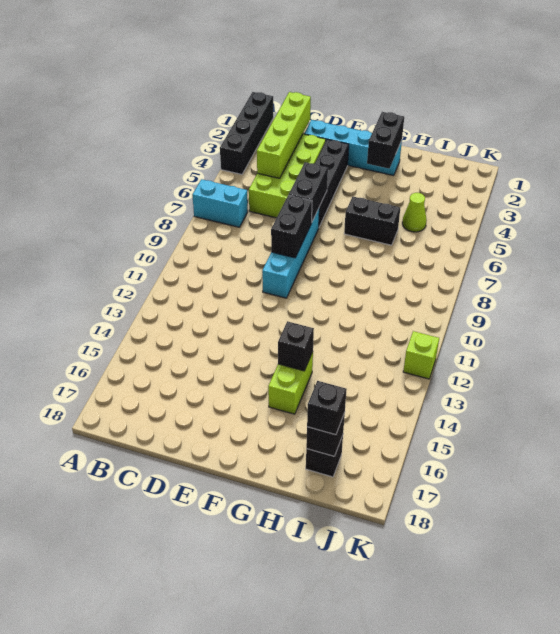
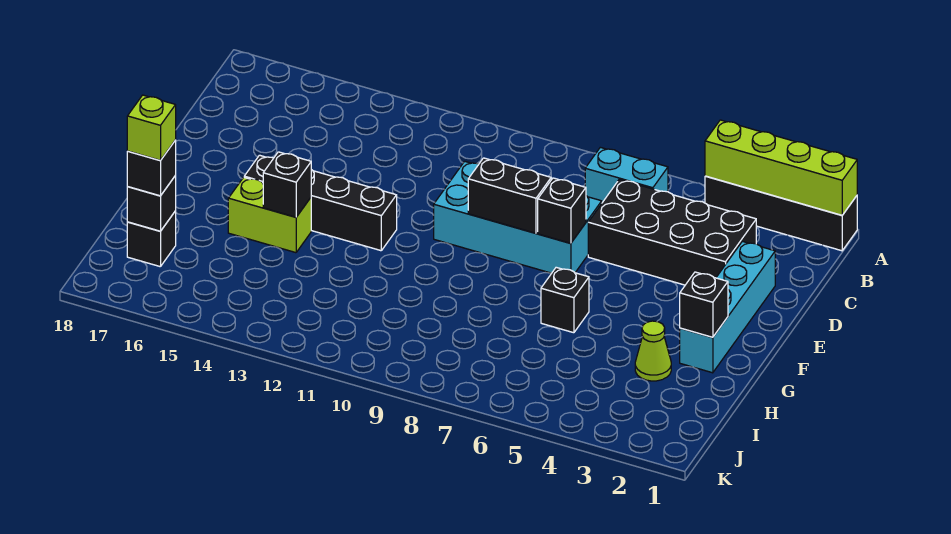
cyan 1x2 brick [192,179,248,227] -> cyan 1x2 brick turned to [585,147,668,203]
lime 1x4 brick [257,92,311,178] -> lime 1x4 brick moved to [705,120,857,215]
lime 2x4 brick [249,134,326,218] -> black 2x4 brick [588,179,756,285]
black 1x4 brick [315,139,349,227] -> black 1x4 brick moved to [244,155,397,251]
black 1x2 brick [289,162,328,221] -> black 1x1 brick [538,178,586,243]
cyan 1x4 brick [262,209,319,298] -> cyan 2x4 brick [434,161,602,273]
black 1x2 brick [367,112,404,169] -> black 1x1 brick [680,272,728,337]
black 1x2 brick [344,197,400,245] -> black 1x1 brick [541,267,589,333]
lime 1x1 cone [402,193,427,232] -> lime 1x1 cone moved to [635,321,671,381]
lime 1x1 brick [403,331,439,379] -> lime 1x1 brick moved to [127,95,176,161]

